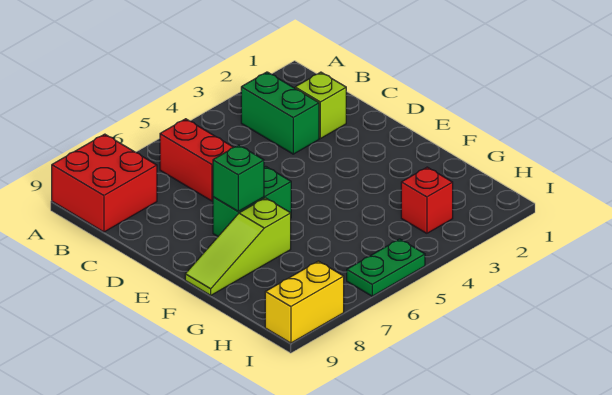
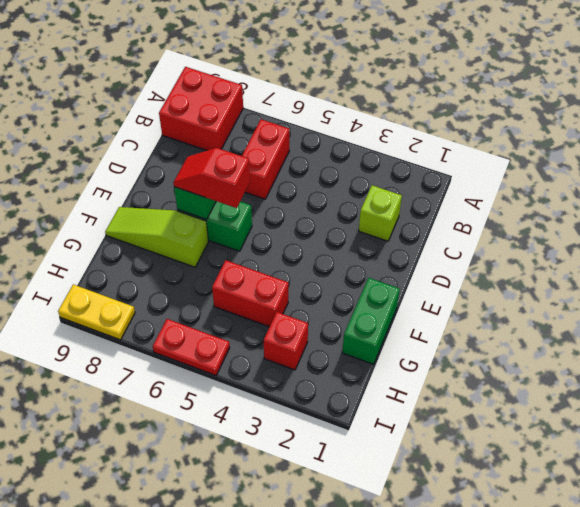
green 1x2 brick [241,72,319,154] -> green 1x2 brick moved to [342,278,400,364]
none -> red 1x2 slope [174,148,250,208]
none -> red 1x2 brick [212,260,288,327]
green 1x2 plate [347,239,425,296] -> red 1x2 plate [153,319,230,375]
yellow 1x2 brick [265,261,344,343] -> yellow 1x2 plate [58,284,135,340]

